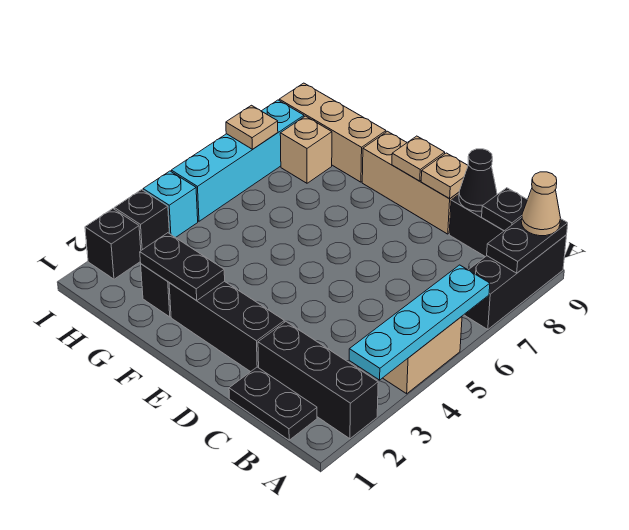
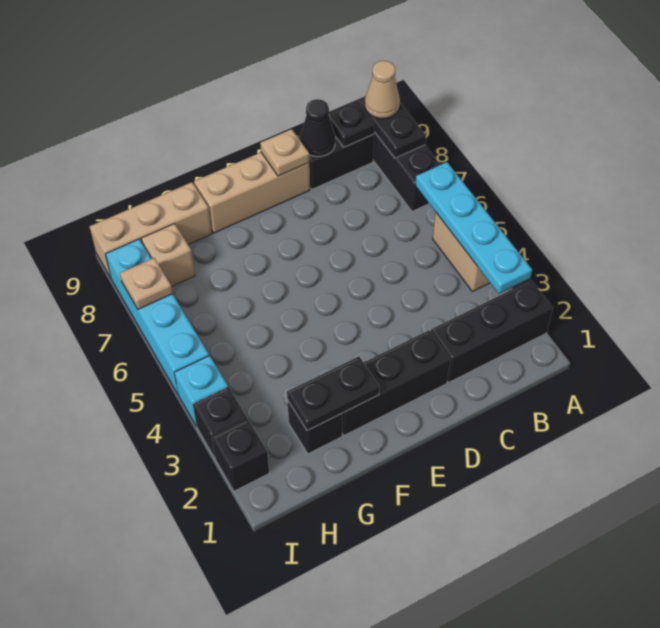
black 1x2 plate [229,367,317,440] -> none
tan 1x1 plate [392,136,445,181] -> none

